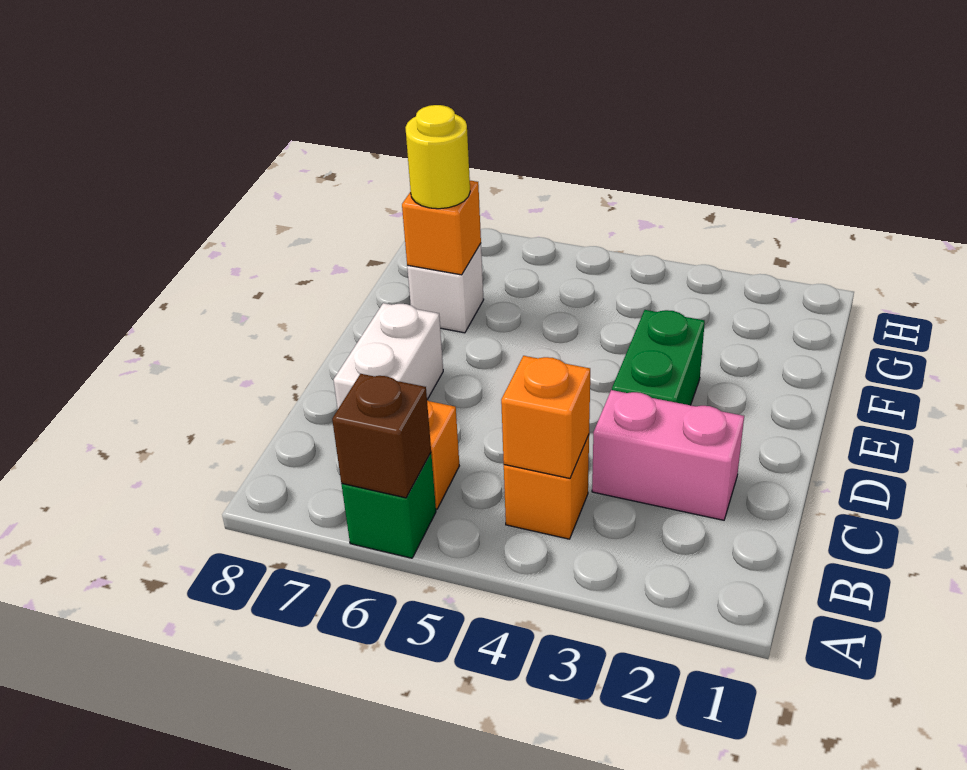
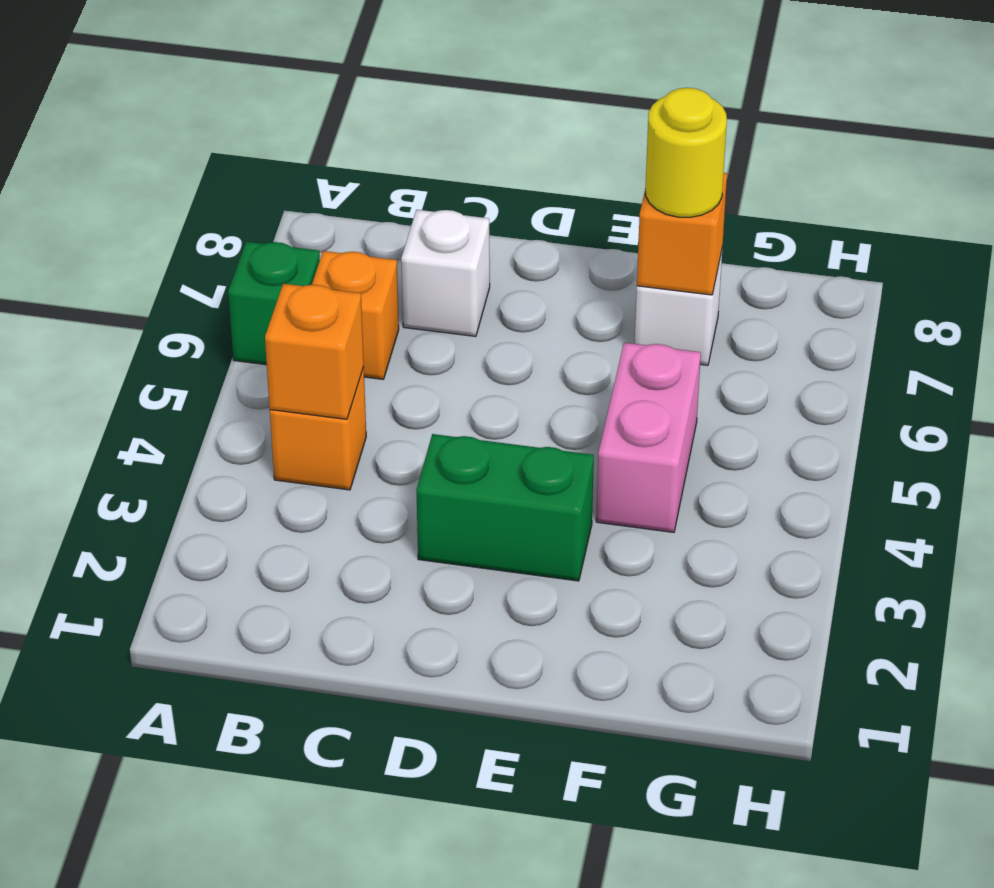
brown 1x1 brick [332,374,431,498] -> none
pink 1x2 brick [592,390,744,520] -> pink 1x2 brick moved to [596,343,701,532]
white 1x2 brick [334,303,443,409] -> white 1x1 brick [401,210,490,336]

